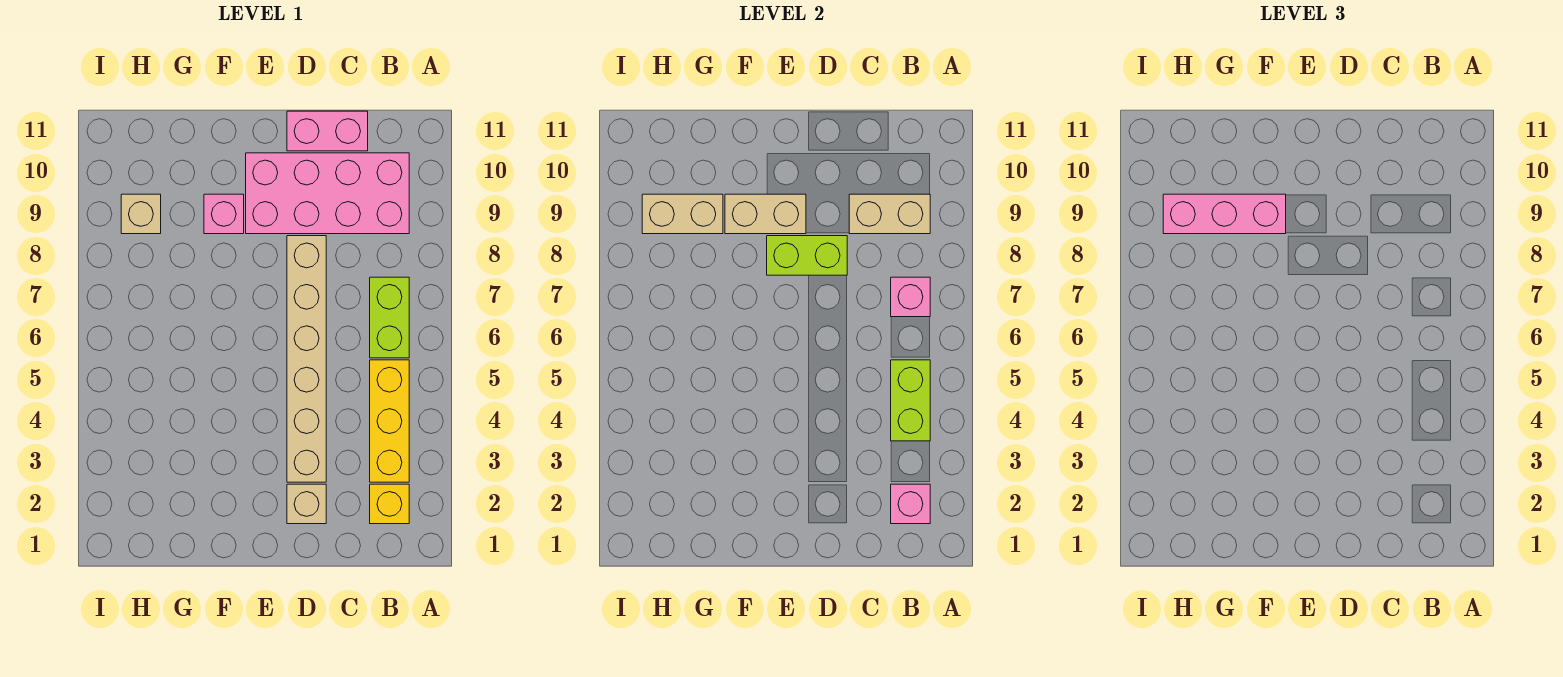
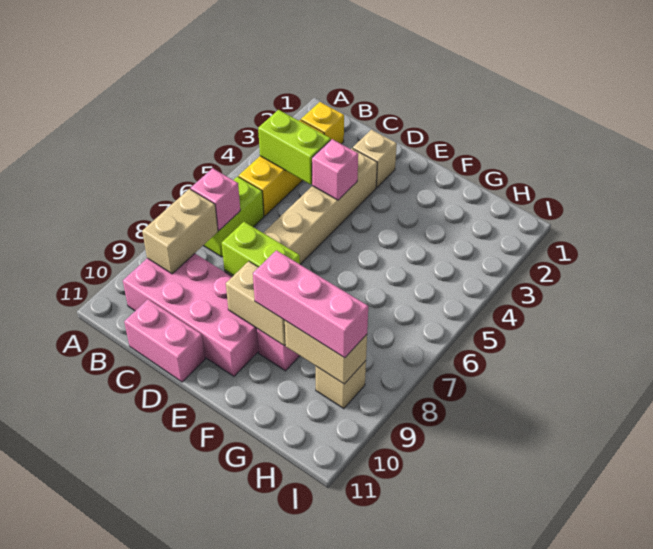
pink 1x1 brick [891,484,930,524] -> pink 1x1 brick moved to [312,139,358,200]
lime 1x2 brick [891,360,930,441] -> lime 1x2 brick turned to [258,110,331,185]
tan 1x2 brick [849,194,930,234] -> tan 1x2 brick turned to [142,189,218,274]

